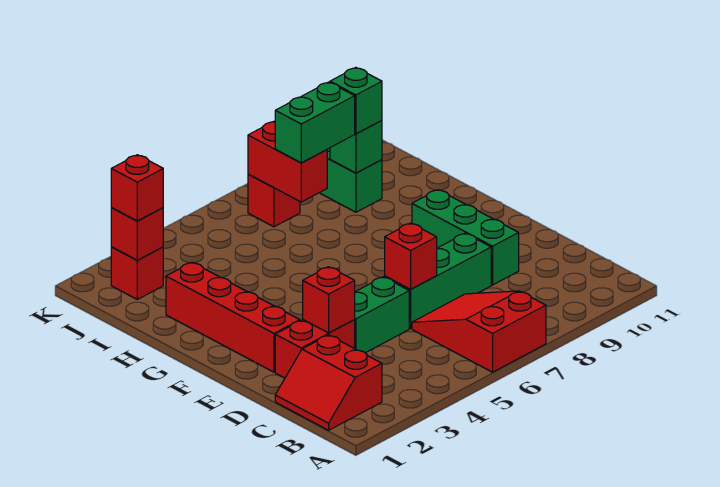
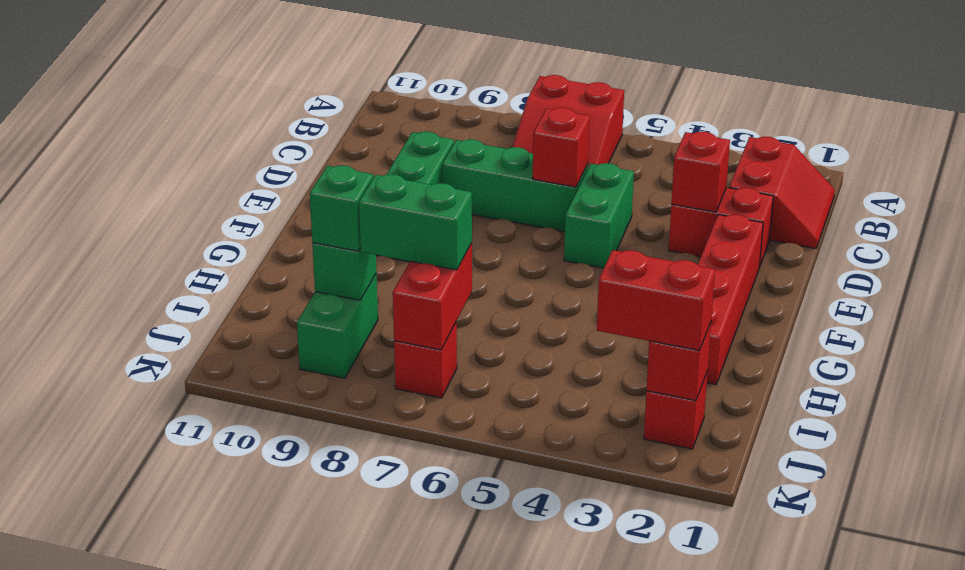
green 1x2 brick [354,277,409,353] -> green 1x2 brick turned to [564,163,634,268]
red 1x1 brick [111,155,163,221] -> red 1x2 brick [597,250,715,351]

